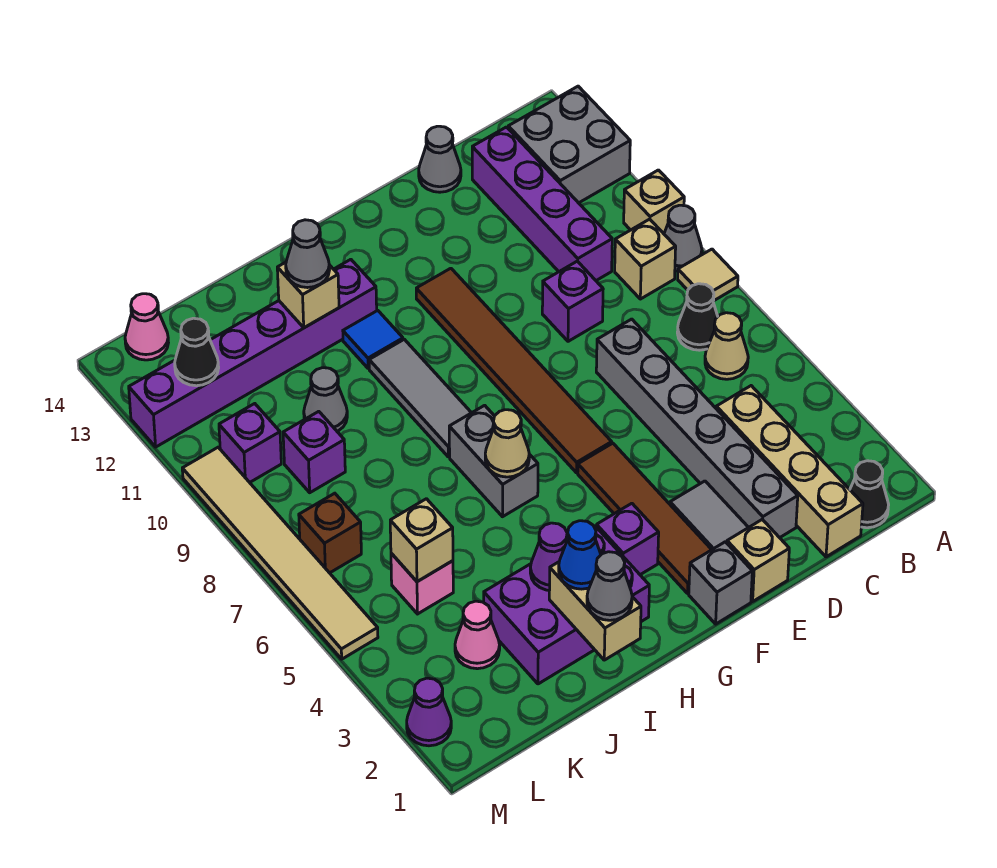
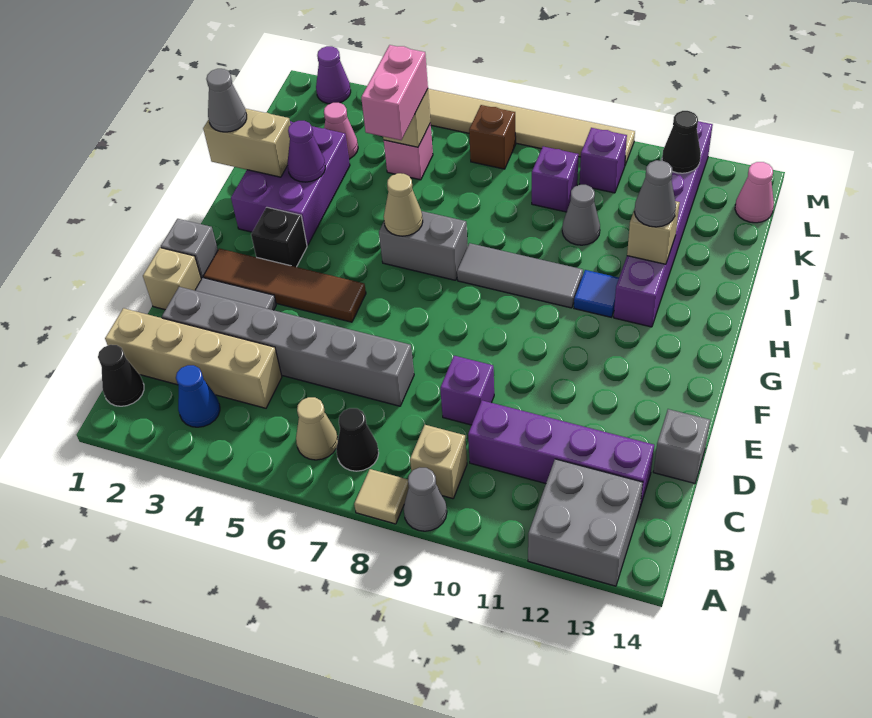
tan 1x1 brick [624,170,684,234] -> none
grey 1x1 cone [419,126,461,192] -> grey 1x1 brick [653,409,710,483]
brown 1x6 tile [416,268,612,473] -> none
purple 1x1 brick [597,503,659,575] -> black 1x1 brick [251,207,307,267]
blue 1x1 cone [559,521,601,589] -> blue 1x1 cone moved to [176,365,220,427]
none -> pink 1x2 brick [361,45,428,140]

